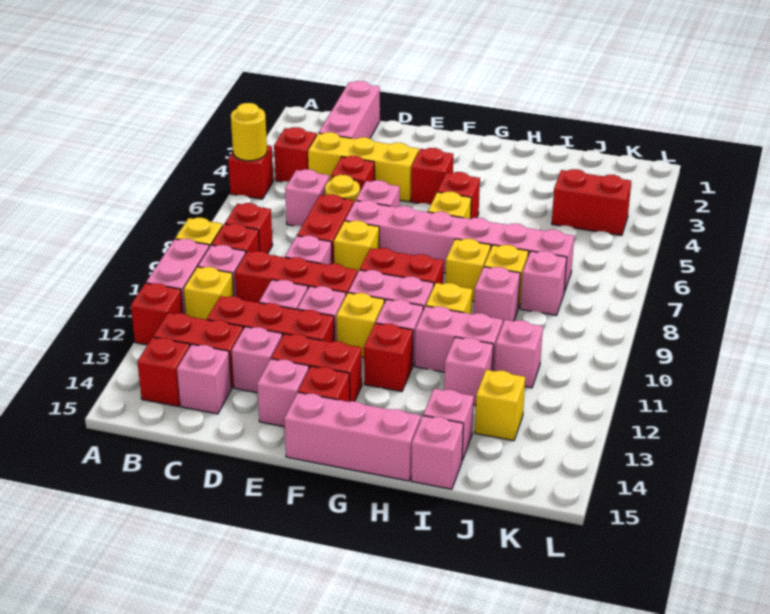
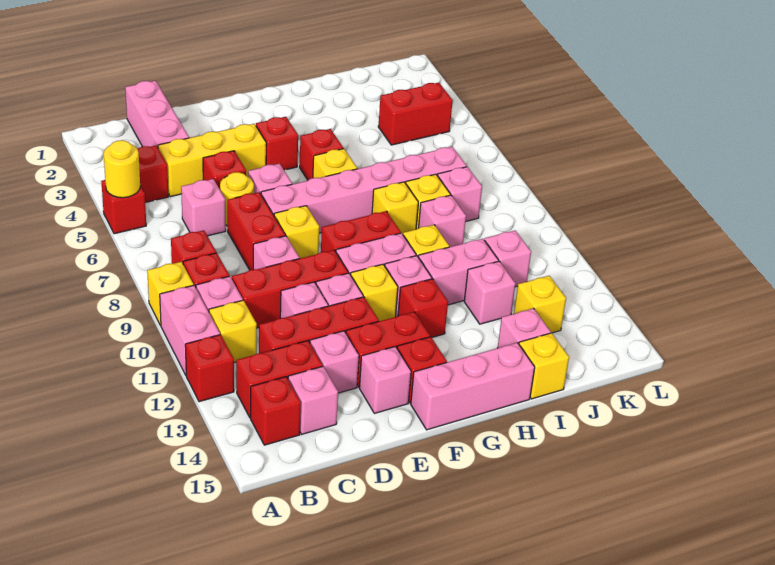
pink 1x1 brick [411,416,463,489] -> yellow 1x1 brick [519,333,569,399]

